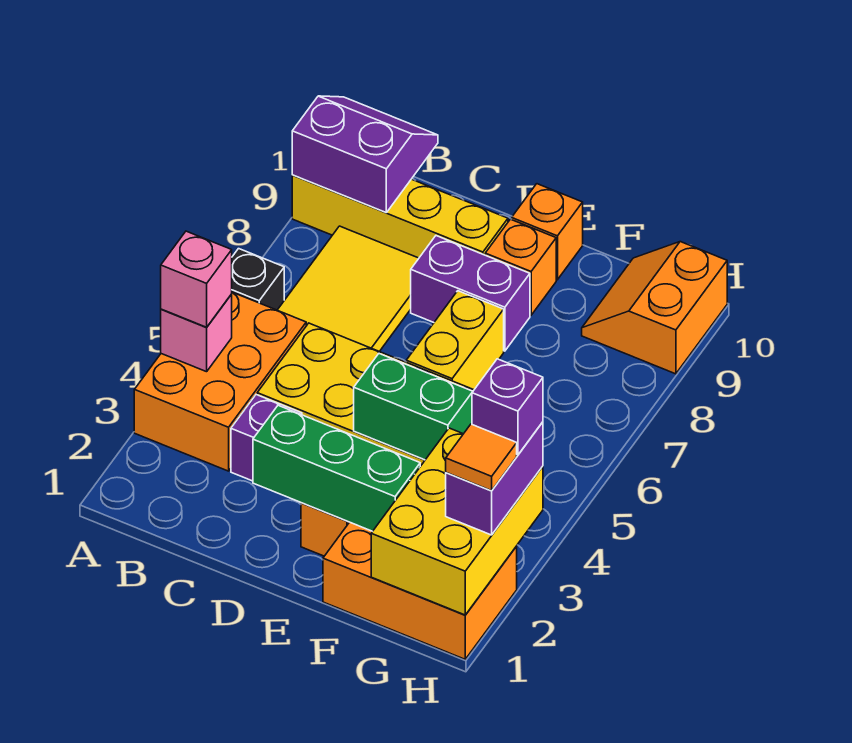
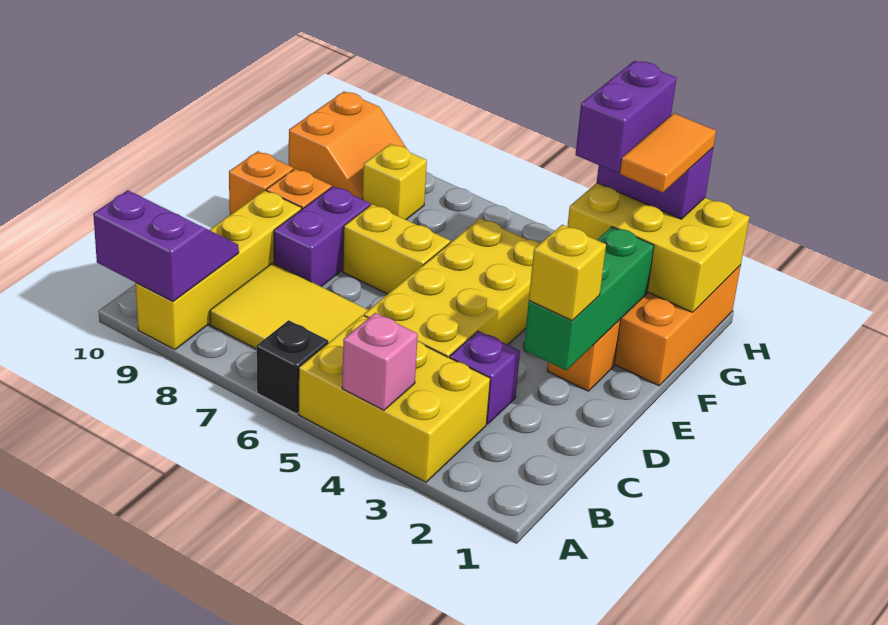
orange 2x3 brick [134,292,306,471] -> yellow 2x3 brick [298,315,490,482]
pink 1x1 brick [161,231,232,327] -> none
purple 2x2 slope [292,96,438,212] -> purple 2x2 slope turned to [93,190,239,302]
none -> yellow 1x1 brick [529,225,606,321]
green 1x2 brick [354,354,473,460] -> none
none -> yellow 1x1 brick [362,144,427,220]
orange 2x2 slope [582,242,727,374] -> orange 2x2 slope turned to [289,91,407,199]
orange 1x1 tile [446,424,517,491] -> orange 1x2 tile [620,113,716,192]
purple 1x1 brick [472,359,543,455] -> purple 1x2 brick [575,61,676,173]

